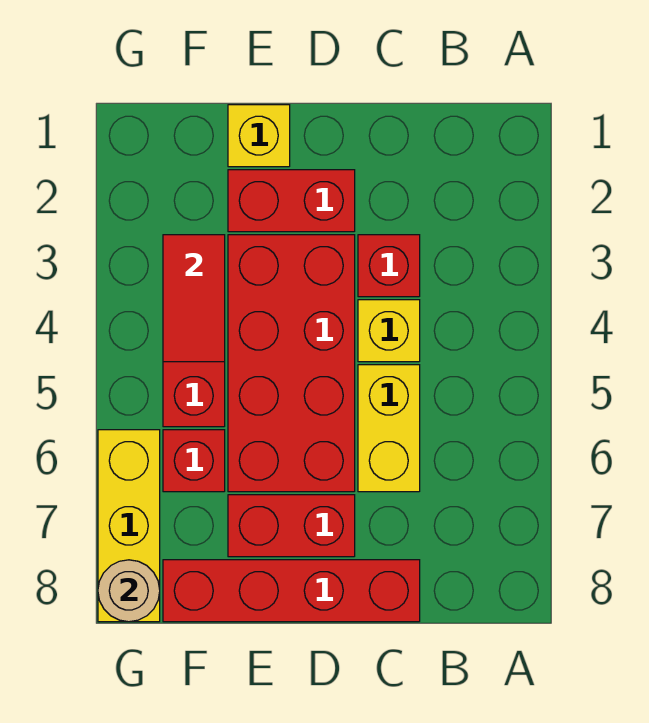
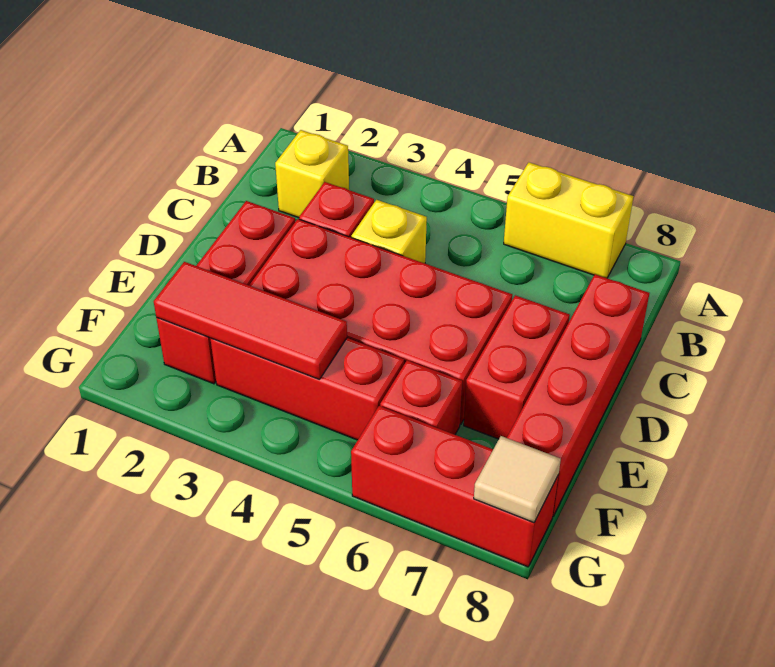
yellow 1x2 brick [358,365,420,492] -> yellow 1x2 brick moved to [504,162,633,278]
red 1x2 brick [228,170,355,232] -> red 1x3 brick [156,201,295,384]
yellow 1x1 brick [228,105,290,167] -> yellow 1x1 brick moved to [275,130,349,218]
red 1x2 tile [163,235,225,362] -> red 1x3 tile [154,262,347,380]
yellow 1x3 brick [98,430,160,622] -> red 1x3 brick [351,406,558,567]
tan 1x1 round brick [98,560,160,622] -> tan 1x1 tile [474,436,561,523]

